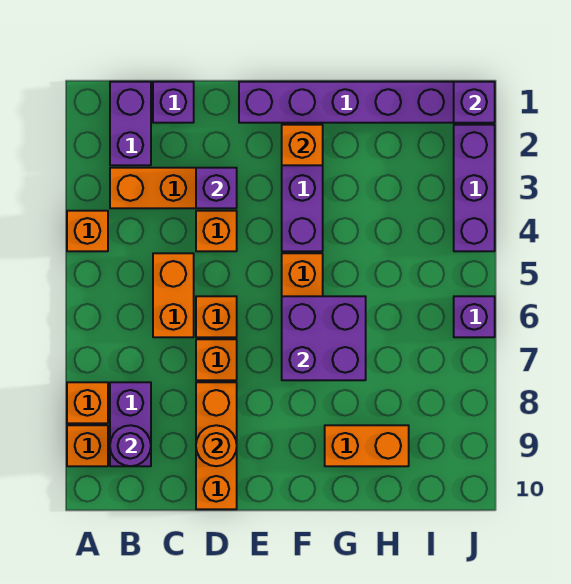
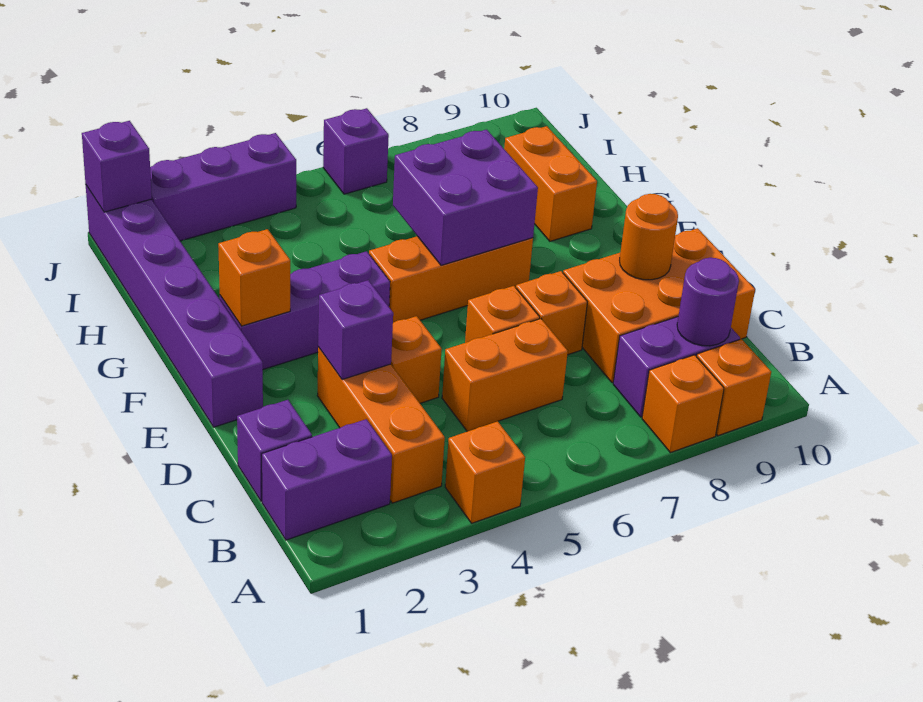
orange 1x3 brick [196,382,237,509] -> orange 2x3 brick [563,228,755,383]

